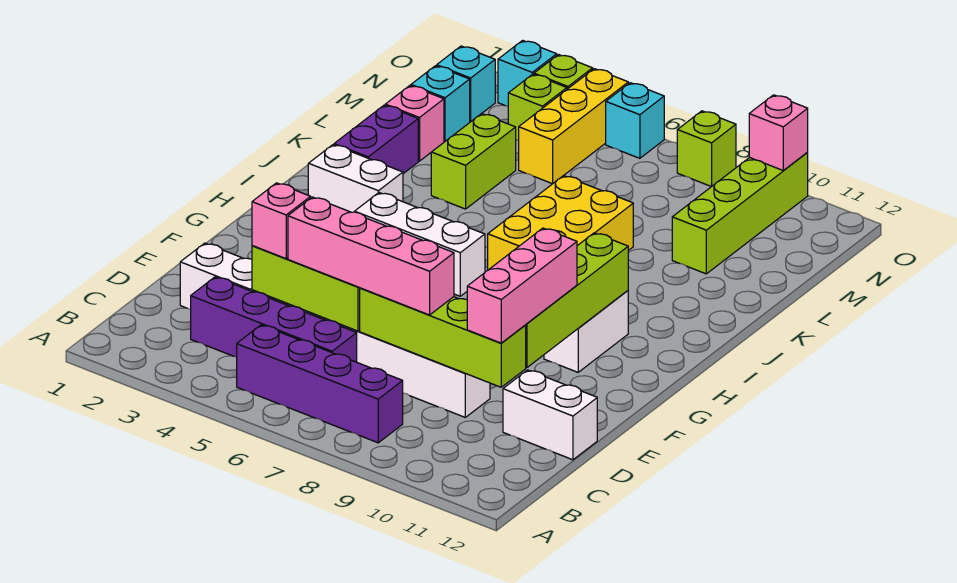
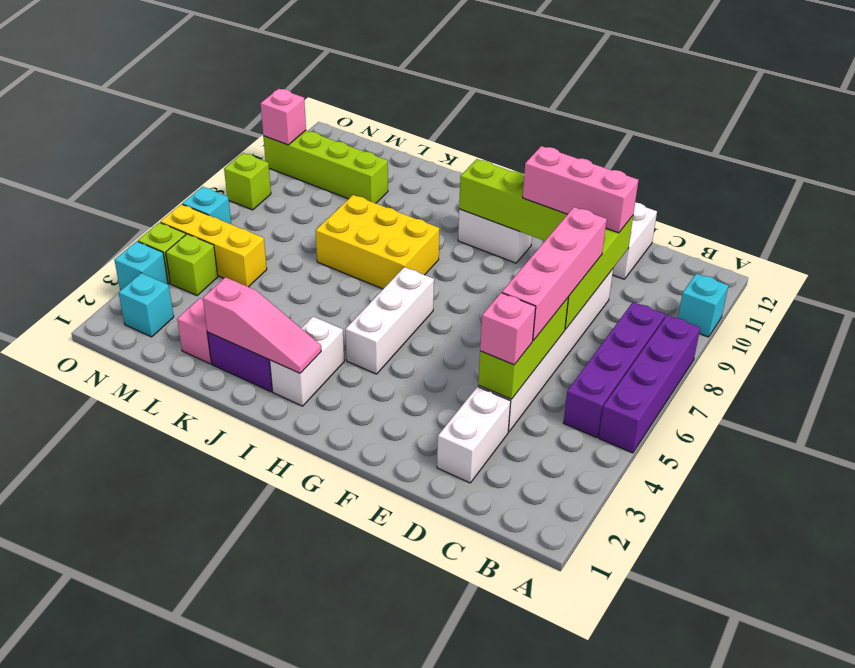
purple 1x4 brick [191,277,357,362] -> purple 1x4 brick moved to [599,315,700,453]
none -> pink 1x3 slope [203,277,321,373]
lime 1x2 brick [431,114,516,209] -> none
cyan 1x1 brick [411,66,470,141] -> cyan 1x1 brick moved to [678,273,728,337]

